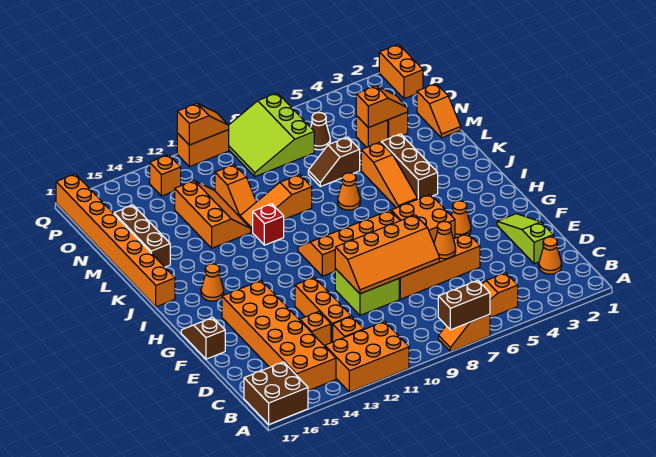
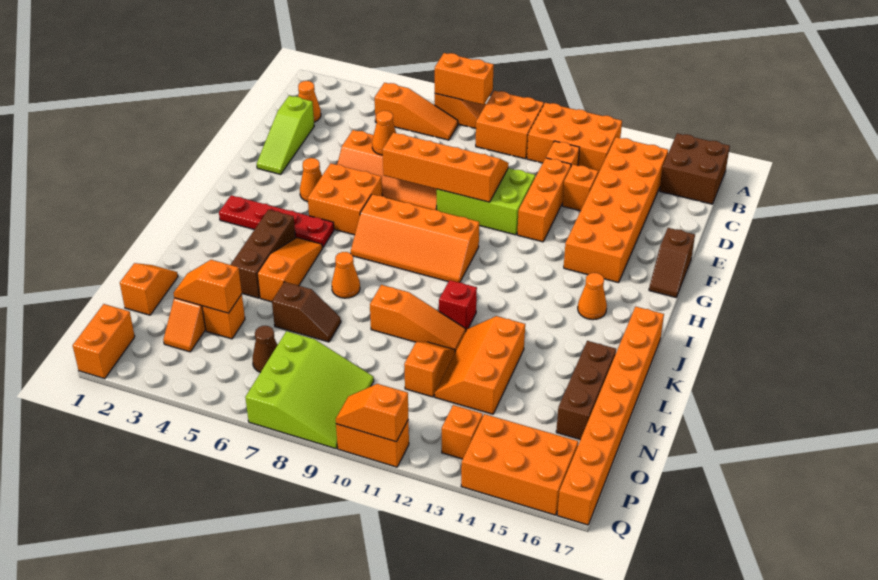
brown 1x2 brick [438,280,490,330] -> orange 1x2 brick [435,53,494,105]
none -> orange 2x2 brick [476,91,544,159]
lime 2x2 brick [335,269,399,315] -> lime 2x3 brick [437,168,536,235]
none -> red 1x4 plate [219,195,334,248]
none -> orange 2x3 brick [461,414,578,515]

